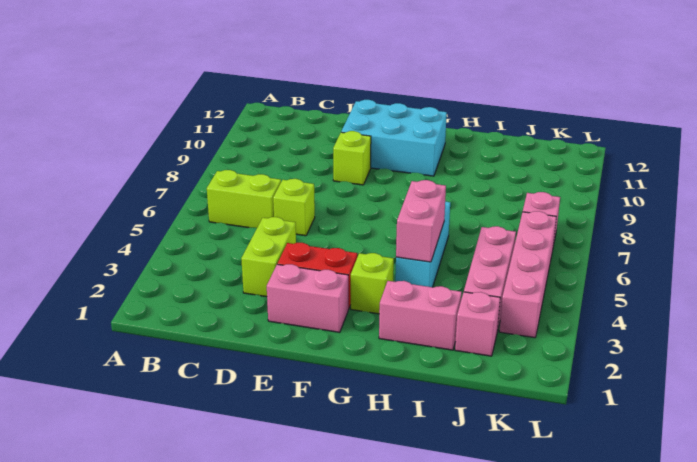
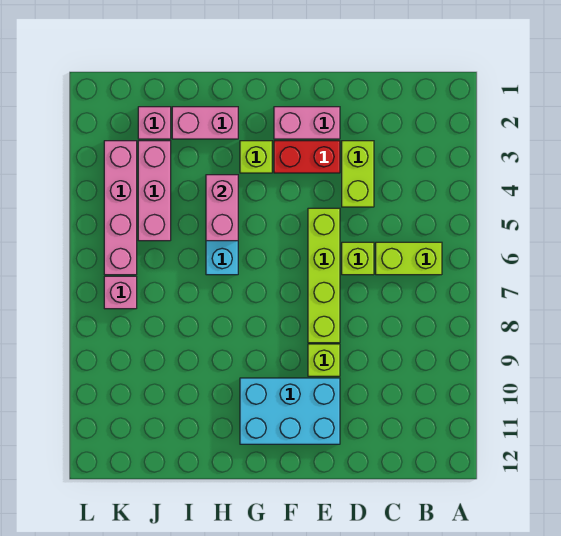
none -> lime 1x4 brick [308,208,340,343]

